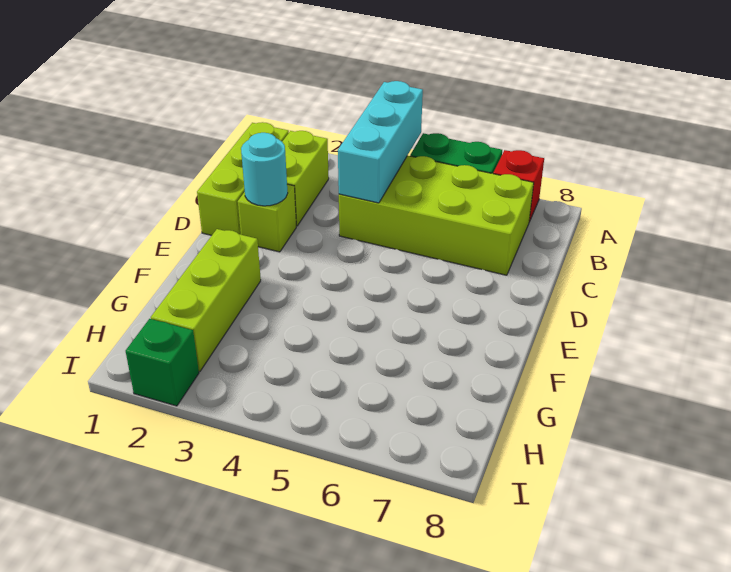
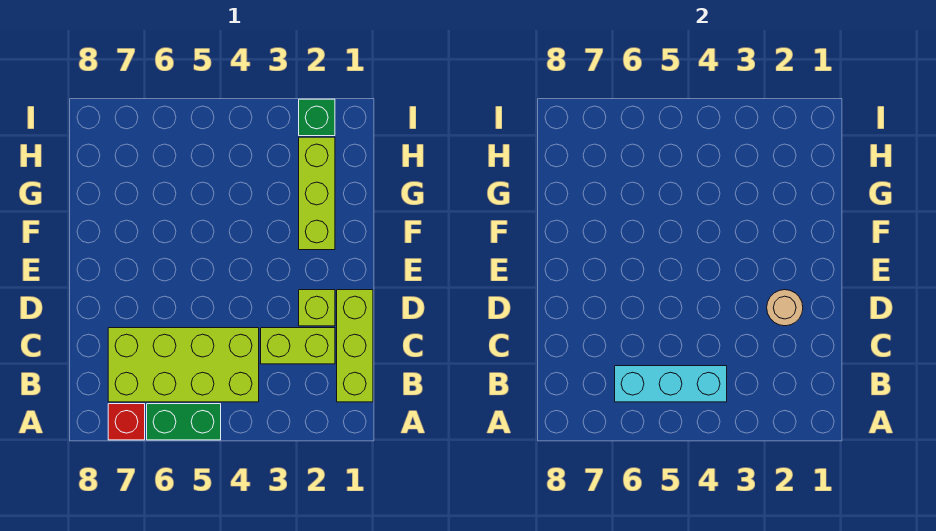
cyan 1x3 brick [338,81,423,203] -> cyan 1x3 brick turned to [615,366,727,402]
lime 1x2 brick [282,131,329,226] -> lime 1x2 brick turned to [261,328,335,364]
cyan 1x1 round brick [241,133,288,206] -> tan 1x1 round brick [767,290,803,326]

